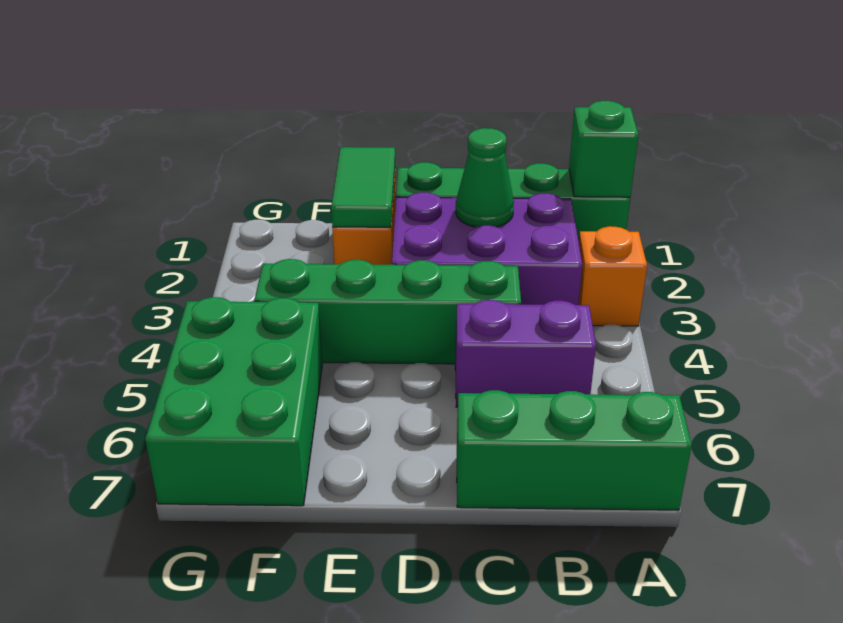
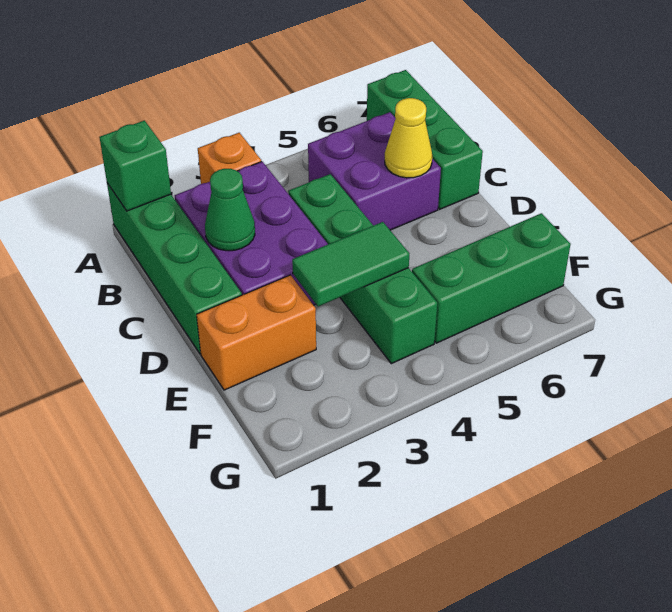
purple 1x2 brick [455,300,596,407] -> purple 2x2 brick [308,112,441,230]
none -> yellow 1x1 cone [385,98,432,178]
green 1x2 tile [331,147,395,227] -> green 1x2 tile moved to [292,222,409,306]
green 2x3 brick [145,297,322,506] -> green 1x3 brick [412,213,571,343]

